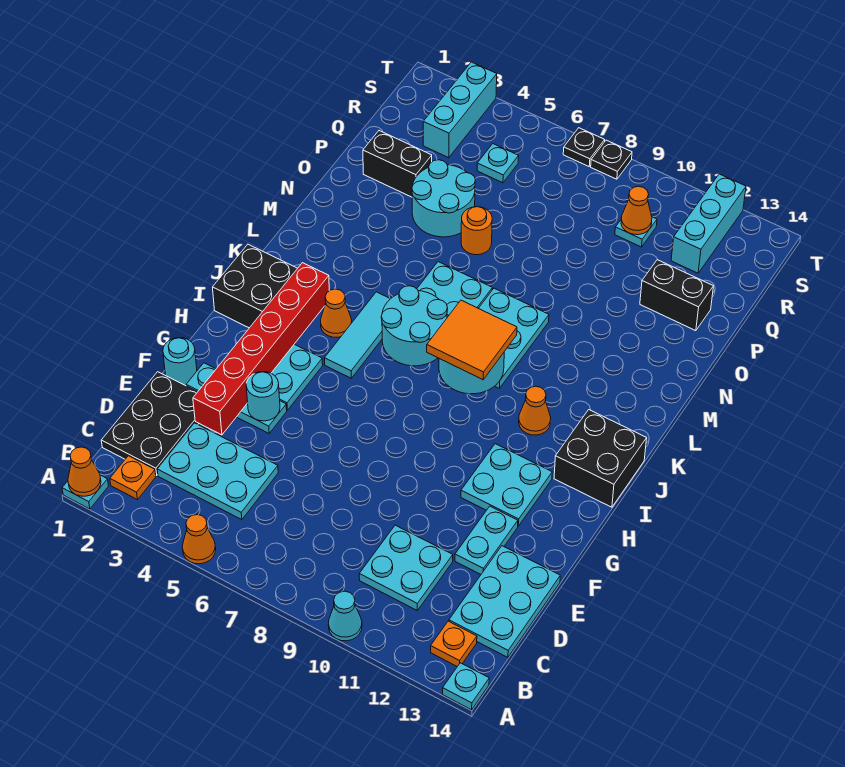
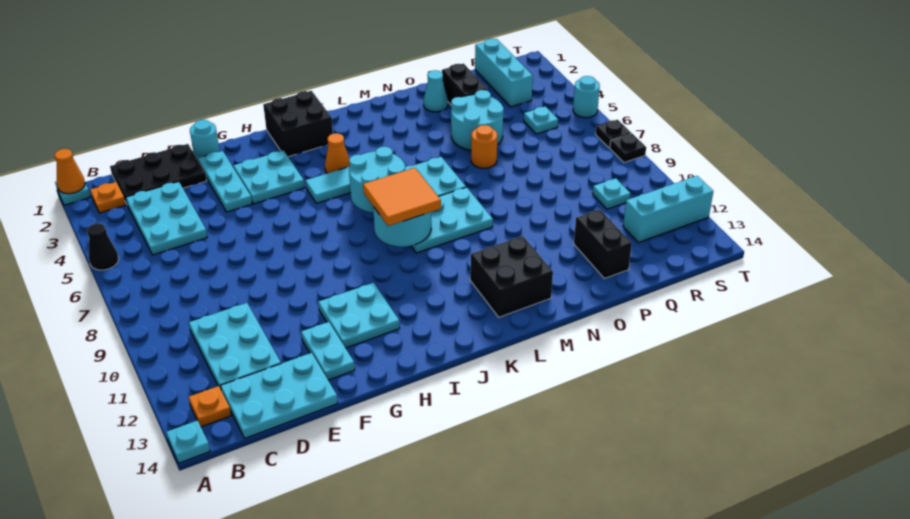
orange 1x1 cone [182,515,216,564] -> black 1x1 cone [87,223,119,270]
cyan 1x1 cone [328,591,362,641] -> cyan 1x1 cone moved to [424,70,448,112]
cyan 2x2 plate [359,525,453,610] -> cyan 2x3 plate [189,303,281,389]
red 1x6 brick [193,263,329,435] -> none
cyan 1x2 plate [455,506,518,574] -> cyan 1x2 plate turned to [301,322,355,380]
cyan 1x1 round brick [246,372,280,421] -> cyan 1x1 round brick moved to [573,76,600,118]
black 2x2 brick [554,410,647,507] -> black 2x2 brick moved to [470,236,553,317]
orange 1x1 cone [519,386,551,435] -> none
cyan 1x3 brick [423,62,497,158] -> cyan 1x3 brick turned to [475,39,533,107]
orange 1x1 cone [621,186,652,235] -> none

